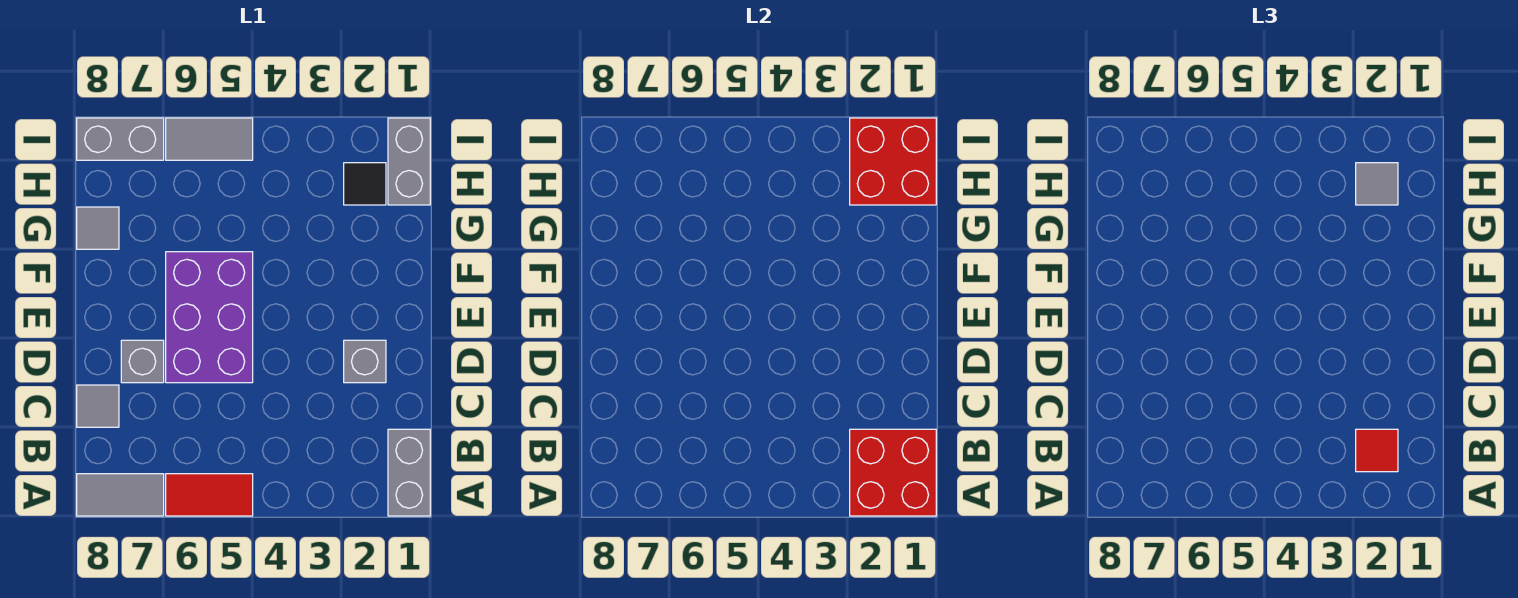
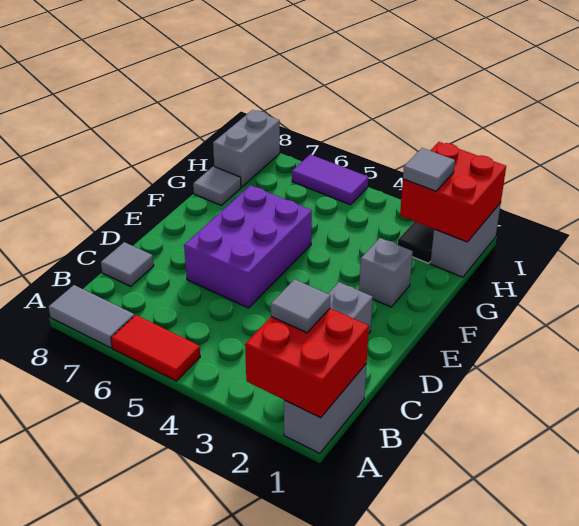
red 1x1 tile [1356,429,1398,472] -> grey 1x1 tile [271,279,331,333]
grey 1x1 brick [121,340,164,383] -> grey 1x1 brick moved to [359,238,413,307]
grey 1x2 tile [166,118,253,160] -> purple 1x2 tile [292,154,368,205]
grey 1x2 brick [77,118,164,160] -> grey 1x2 brick turned to [213,110,280,187]

